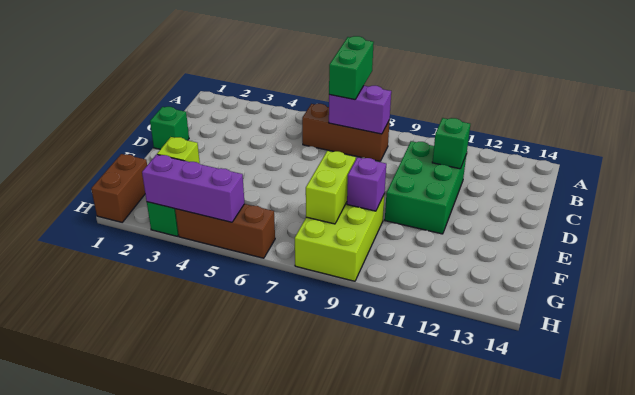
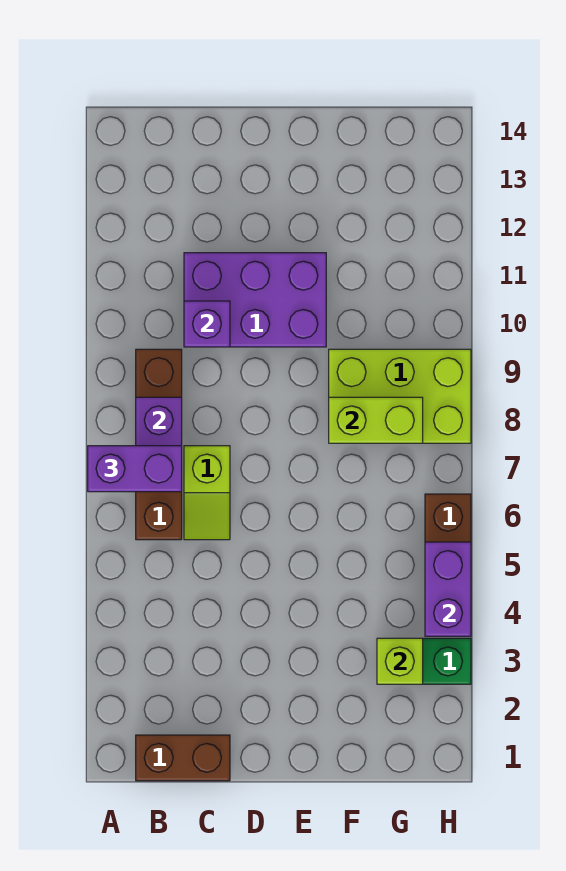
green 1x2 brick [329,36,374,100] -> purple 1x2 brick [88,446,182,492]
brown 1x3 brick [302,104,390,161] -> brown 1x4 brick [136,349,182,540]
none -> lime 1x2 slope [184,446,230,540]
green 2x3 brick [385,141,467,234] -> purple 2x3 brick [184,253,326,347]
green 1x1 brick [432,118,470,169] -> none
green 1x1 brick [150,107,189,149] -> none
purple 1x1 brick [347,157,386,211] -> purple 1x1 brick moved to [184,301,230,347]
brown 1x2 brick [91,154,147,222] -> brown 1x2 brick moved to [136,735,230,781]
purple 1x3 brick [142,154,245,222] -> purple 1x2 brick [425,542,471,636]

